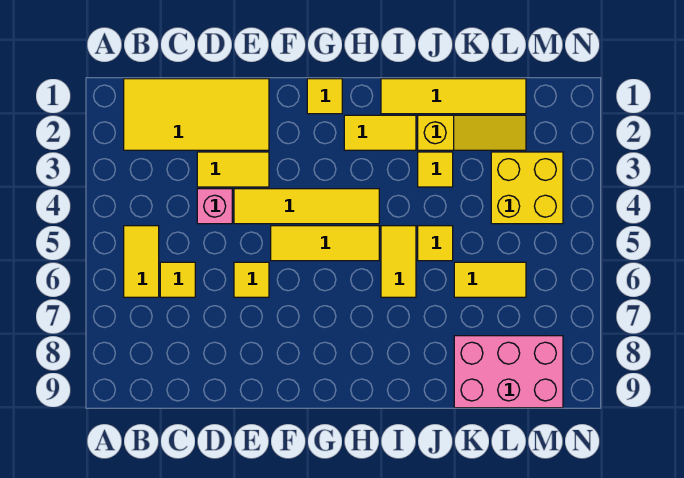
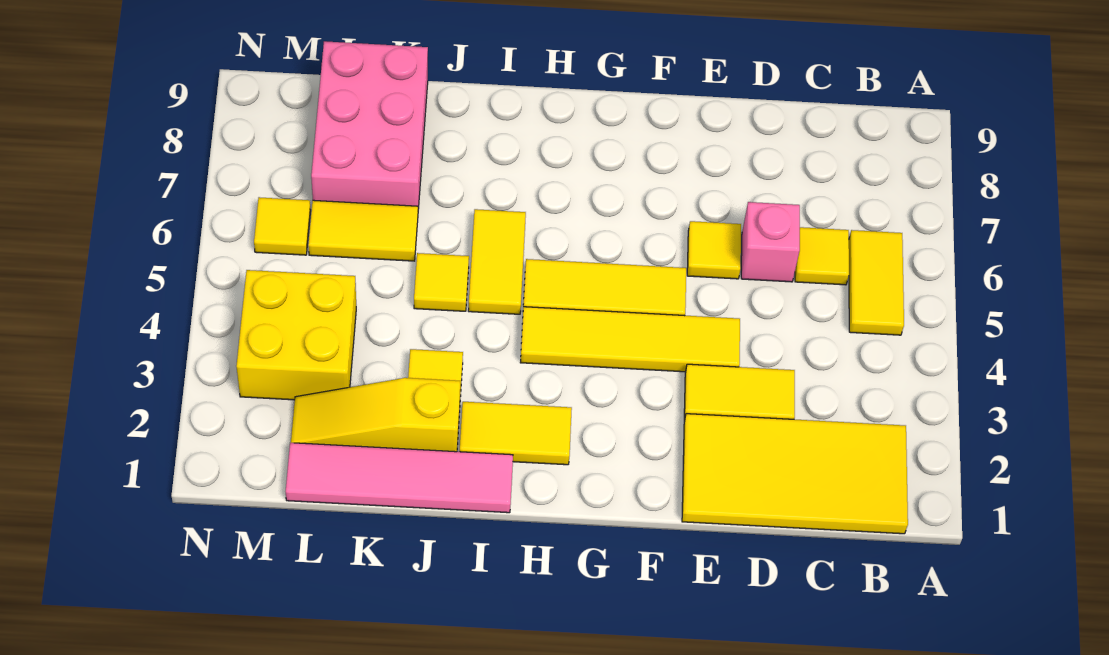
pink 1x1 brick [197,189,232,224] -> pink 1x1 brick moved to [741,202,800,282]
yellow 1x1 tile [307,79,342,114] -> yellow 1x1 tile moved to [254,197,311,255]
yellow 1x4 tile [381,79,526,114] -> pink 1x4 tile [286,443,513,513]
pink 2x3 brick [454,336,563,408] -> pink 2x3 brick turned to [311,41,428,209]

